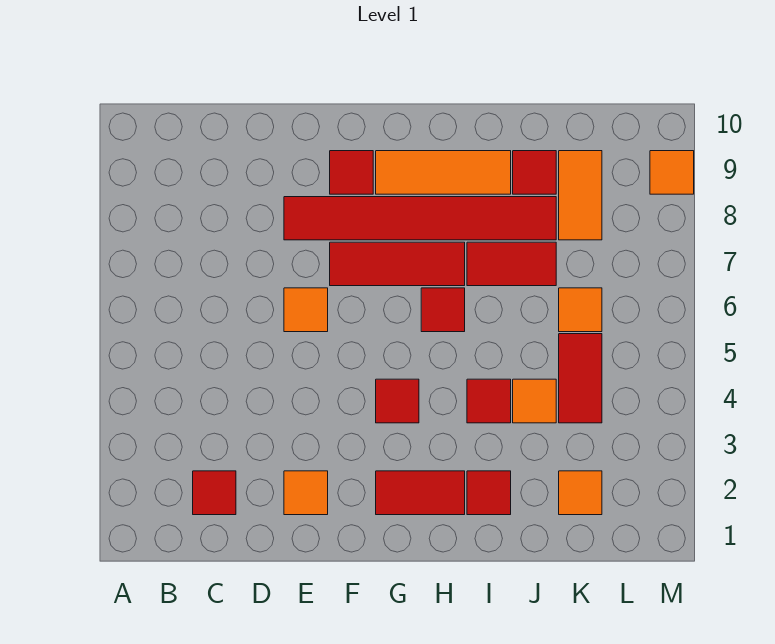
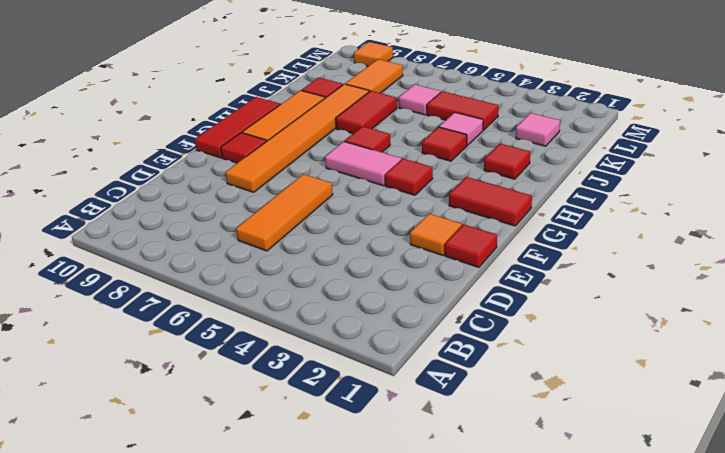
red 1x1 tile [193,471,236,515] -> red 1x1 tile moved to [445,224,497,267]
orange 1x1 tile [284,288,328,332] -> orange 1x3 tile [236,174,333,251]
red 1x6 tile [284,197,556,240] -> orange 1x6 tile [225,84,369,192]
red 1x3 tile [330,242,465,286] -> red 1x3 tile moved to [195,97,280,158]
red 1x2 tile [376,471,465,515] -> red 1x2 tile turned to [449,177,532,226]
none -> pink 1x2 tile [325,142,401,186]
orange 1x1 tile [513,379,556,423] -> pink 1x1 tile [439,112,483,145]
orange 1x1 tile [559,471,602,515] -> pink 1x1 tile [516,113,560,146]
orange 1x1 tile [559,288,602,332] -> pink 1x1 tile [399,84,441,115]
orange 1x2 tile [559,151,602,240] -> orange 1x2 tile turned to [345,59,403,93]

